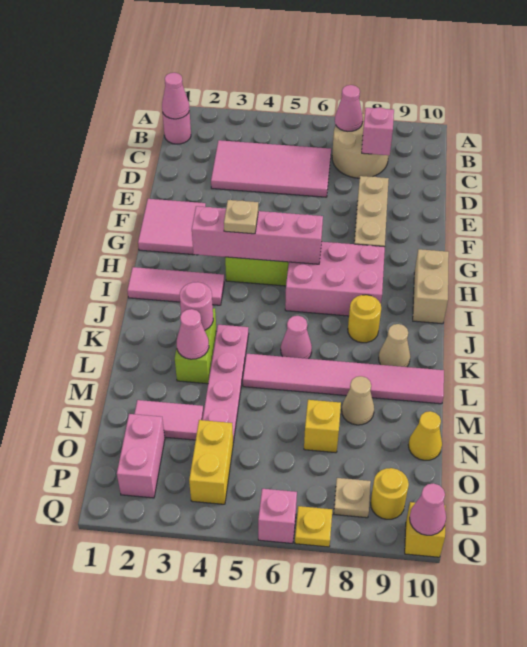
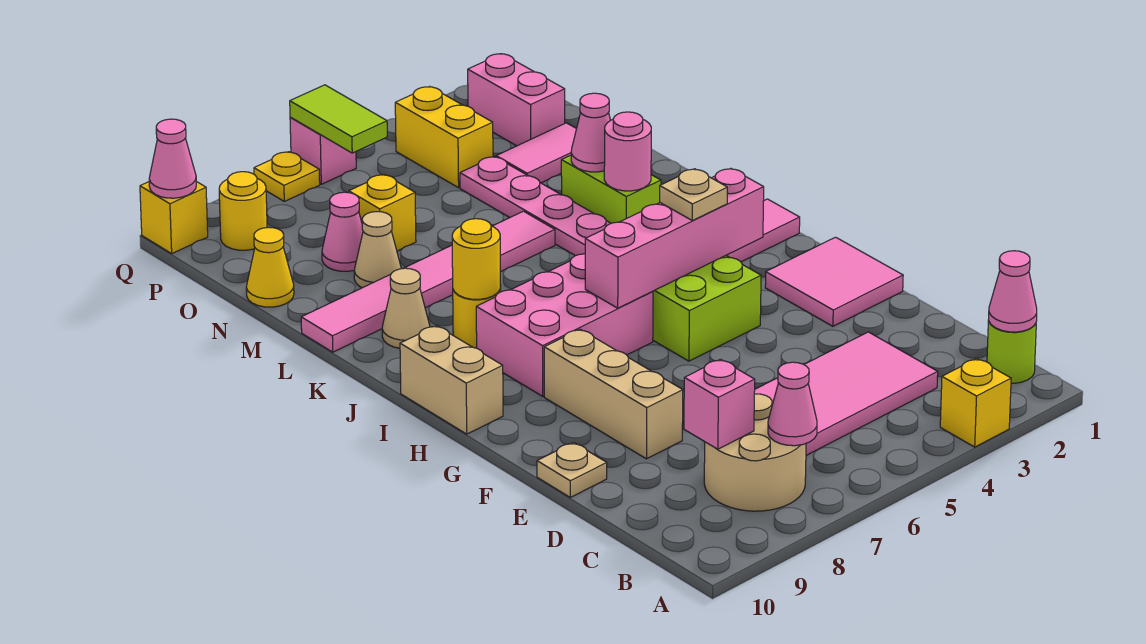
none -> yellow 1x1 brick [940,359,1011,447]
pink 1x1 round brick [162,110,191,144] -> lime 1x1 round brick [987,320,1036,383]
none -> yellow 1x1 round brick [452,219,500,299]
pink 1x1 cone [281,316,312,359] -> pink 1x1 cone moved to [322,192,363,271]
none -> lime 1x2 tile [290,85,387,153]
tan 1x1 plate [334,478,371,518] -> tan 1x1 plate moved to [537,443,607,497]

